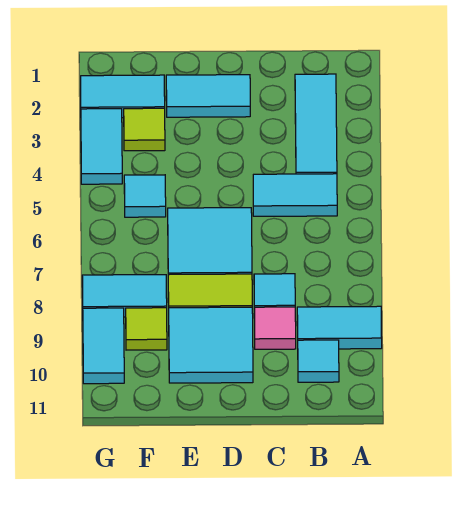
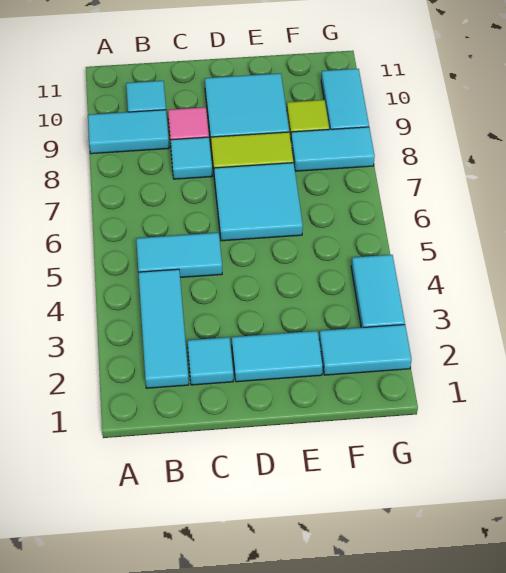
lime 1x1 tile [124,108,165,151] -> none
cyan 1x1 tile [124,175,166,217] -> cyan 1x1 tile moved to [188,337,233,385]

